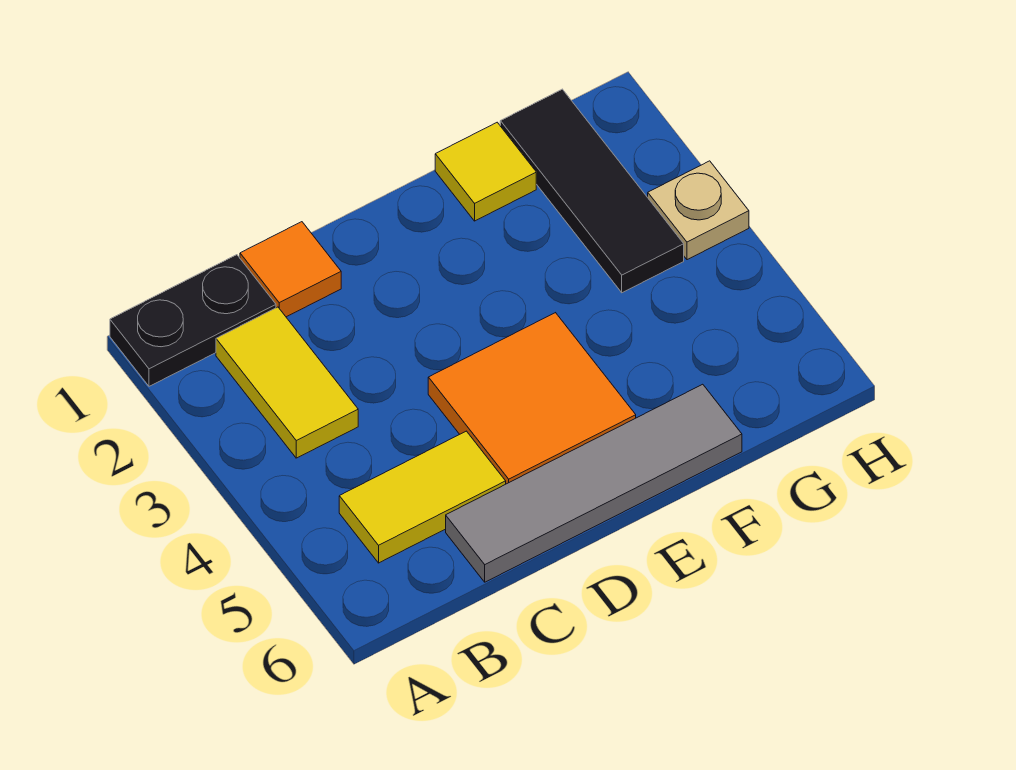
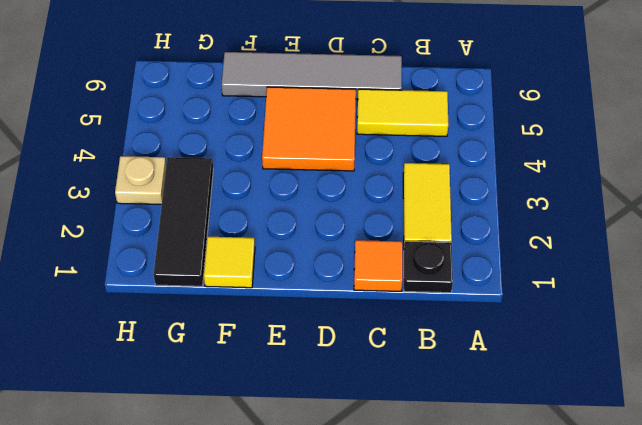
black 1x2 plate [110,255,276,386] -> black 1x1 plate [404,241,453,293]

